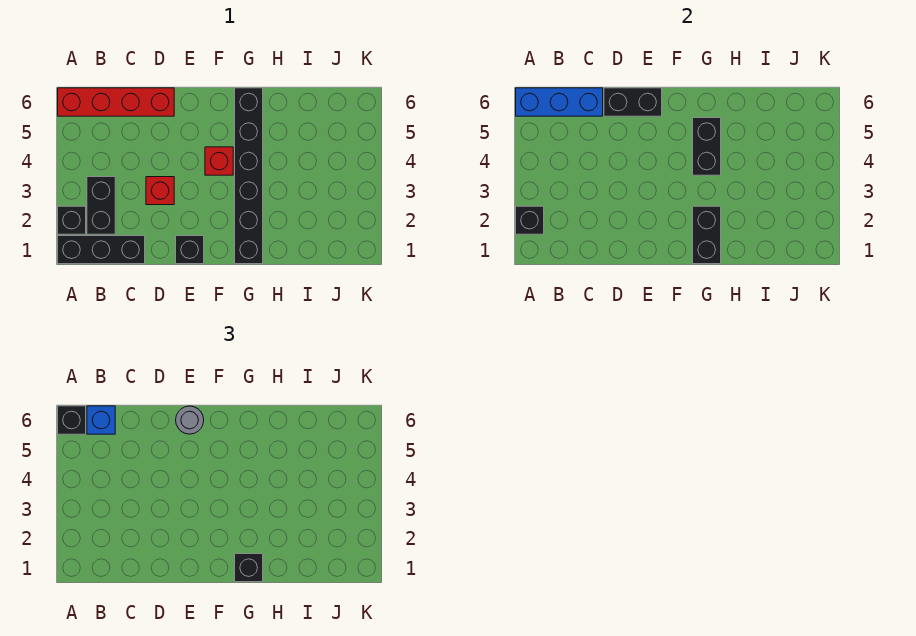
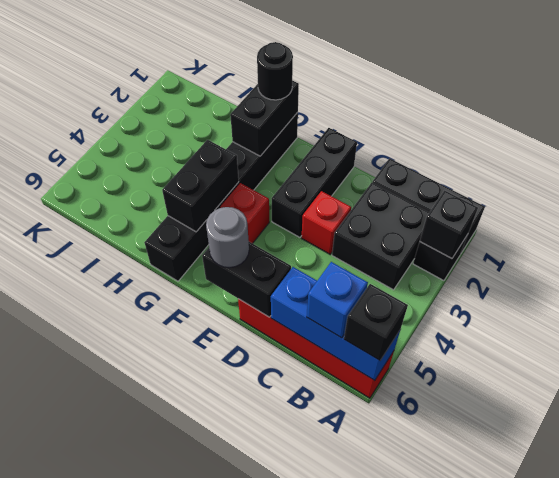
black 1x2 brick [87,177,115,234] -> black 2x2 brick [332,183,429,290]
black 1x1 brick [176,236,204,264] -> black 1x3 brick [271,128,357,237]
black 1x1 brick [235,554,263,582] -> black 1x1 round brick [257,42,293,100]

